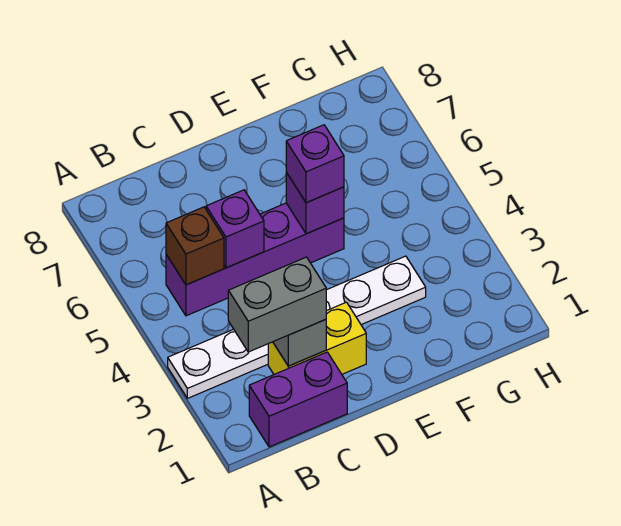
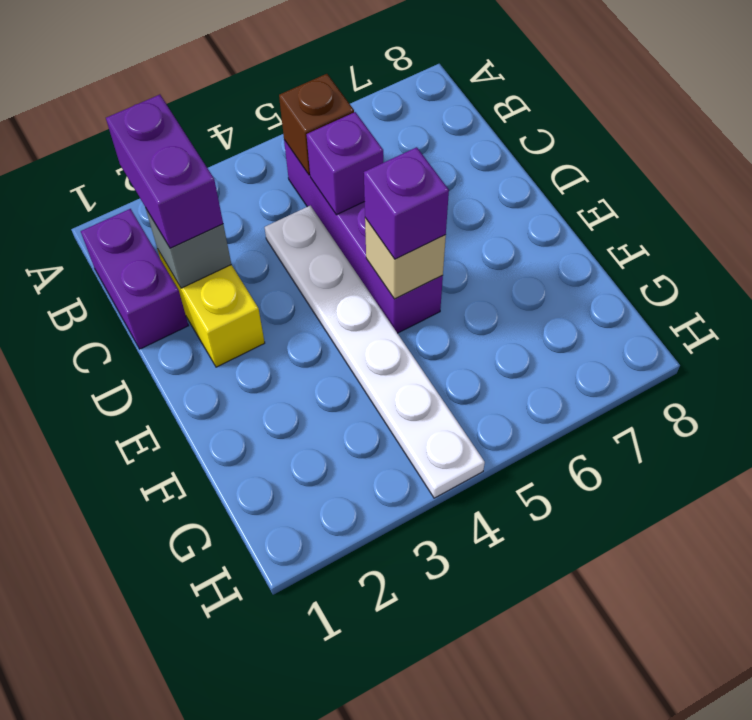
white 1x6 plate [168,256,426,398] -> white 1x6 plate moved to [265,206,485,498]
grey 1x2 brick [228,257,326,352] -> purple 1x2 brick [106,95,223,248]
purple 1x1 brick [286,173,344,234] -> tan 1x1 brick [365,218,446,299]

